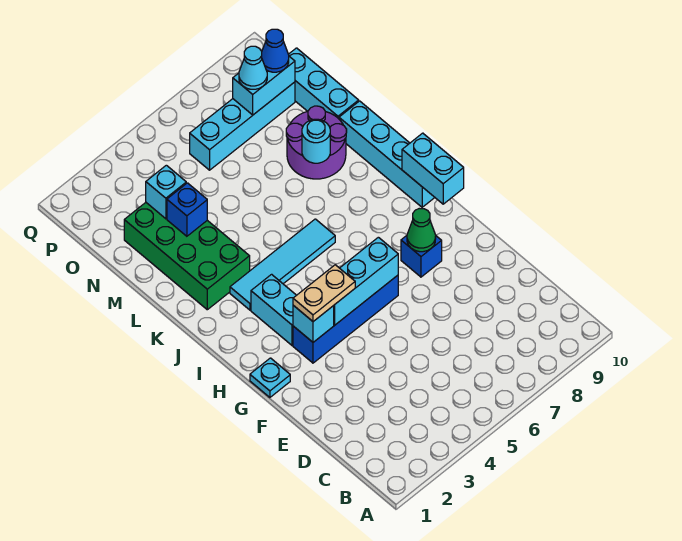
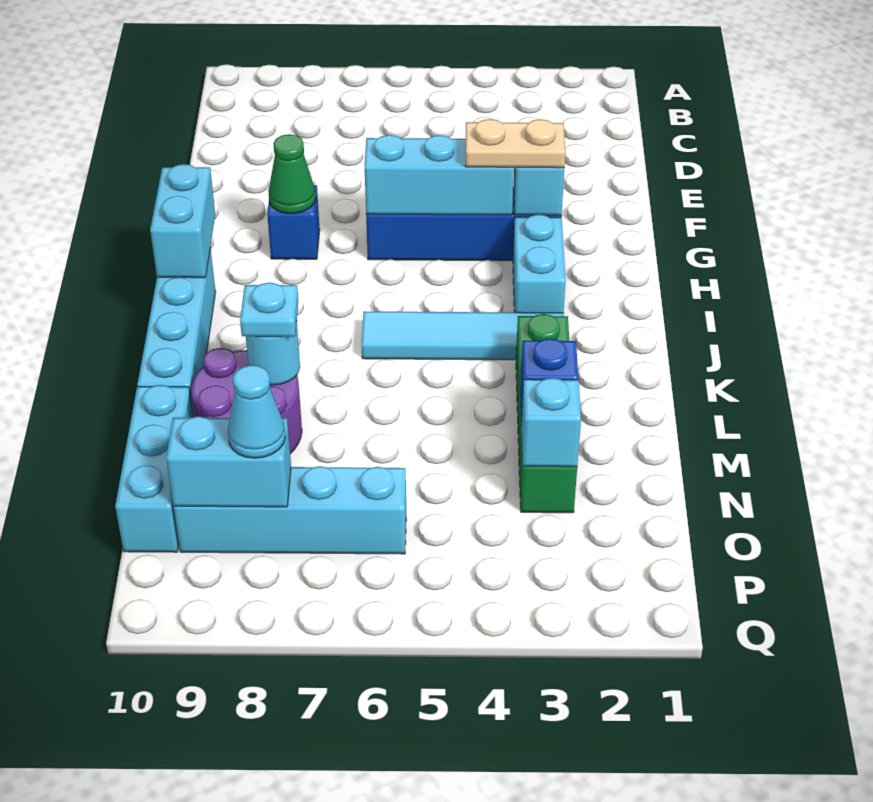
cyan 1x1 plate [250,358,290,397] -> cyan 1x1 plate moved to [240,283,298,337]
green 2x4 brick [124,203,250,310] -> green 1x4 brick [516,314,577,513]
blue 1x1 cone [262,29,289,72] -> none

